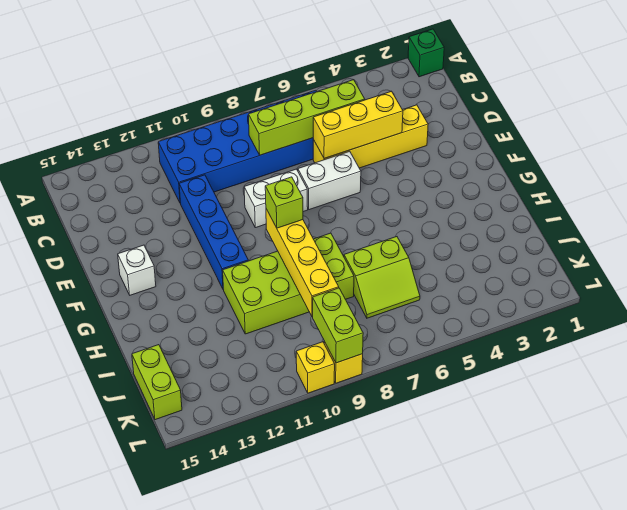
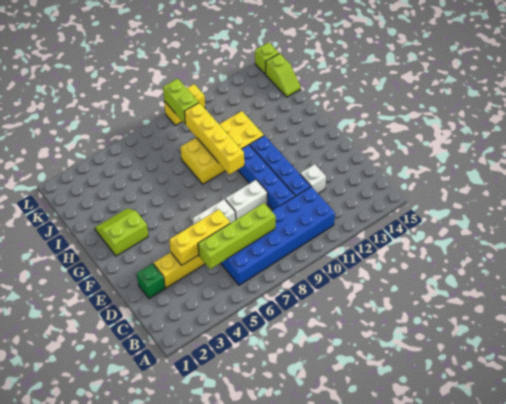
green 1x1 brick [408,29,444,77] -> green 1x1 brick moved to [137,263,165,299]
none -> blue 1x4 brick [238,145,295,210]
white 1x1 brick [118,245,156,295] -> white 1x1 brick moved to [300,164,326,193]
lime 1x1 brick [265,177,303,228] -> lime 1x1 brick moved to [255,42,279,74]
lime 2x4 brick [223,233,354,334] -> yellow 2x4 brick [181,111,264,184]
lime 2x2 slope [344,237,420,318] -> lime 2x2 slope moved to [95,208,148,256]
lime 1x2 brick [132,345,182,420] -> lime 1x2 slope [266,53,301,97]

